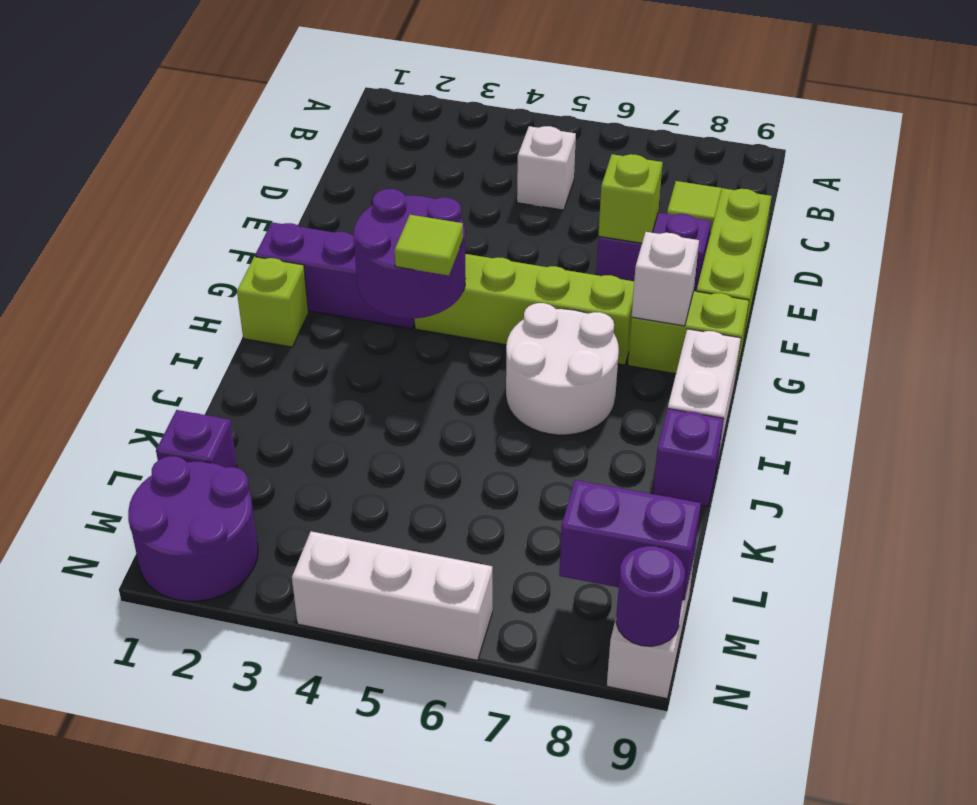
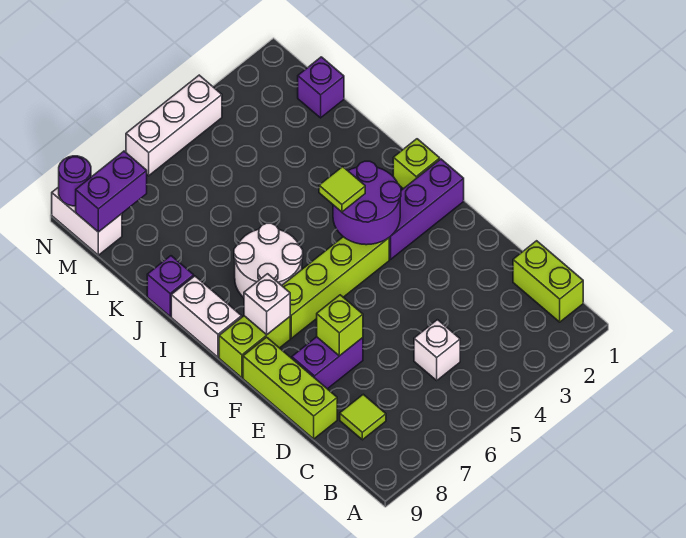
none -> lime 1x2 brick [513,241,583,322]
purple 2x2 round brick [128,456,258,601] -> none

